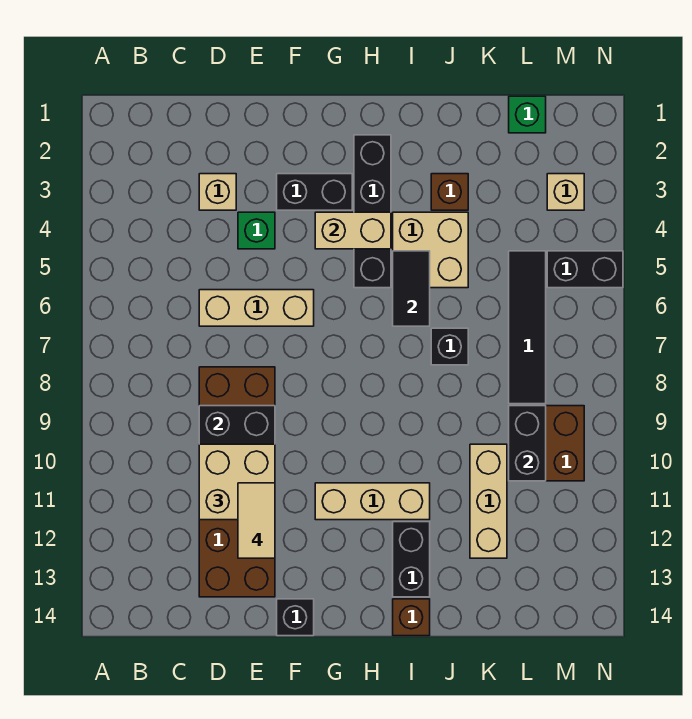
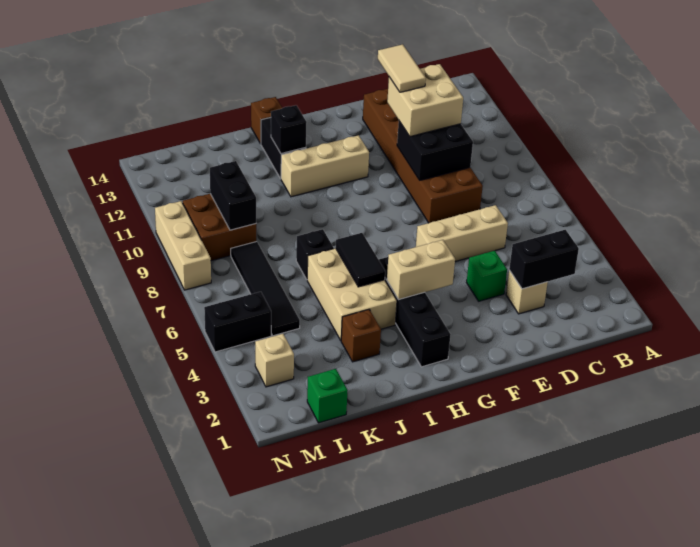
black 1x2 brick [277,174,352,210] -> black 1x2 brick moved to [509,230,579,289]
black 1x1 brick [277,599,314,636] -> black 1x1 brick moved to [271,105,307,154]
tan 2x2 brick [393,212,468,288] -> tan 2x3 brick [307,248,397,340]
tan 1x3 brick [470,444,507,558] -> tan 1x3 brick moved to [155,201,211,290]

